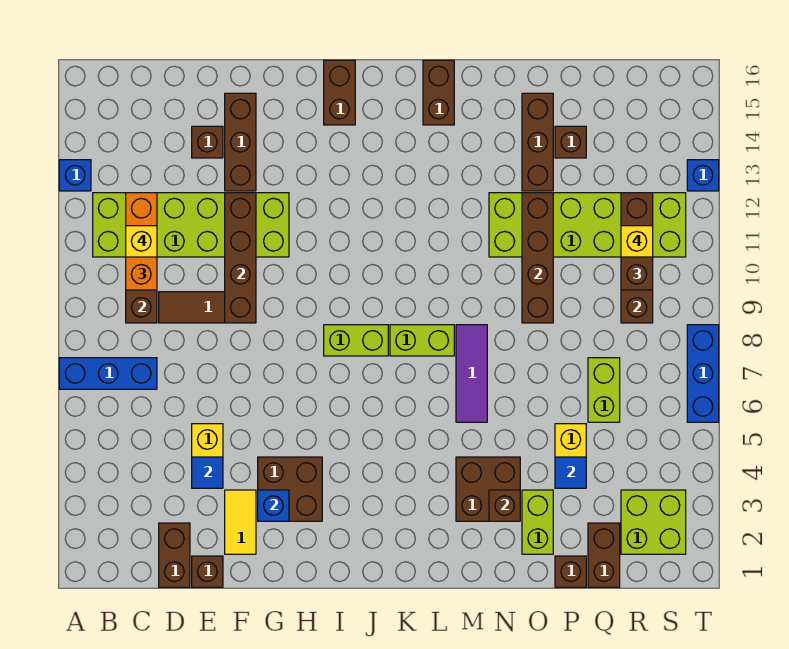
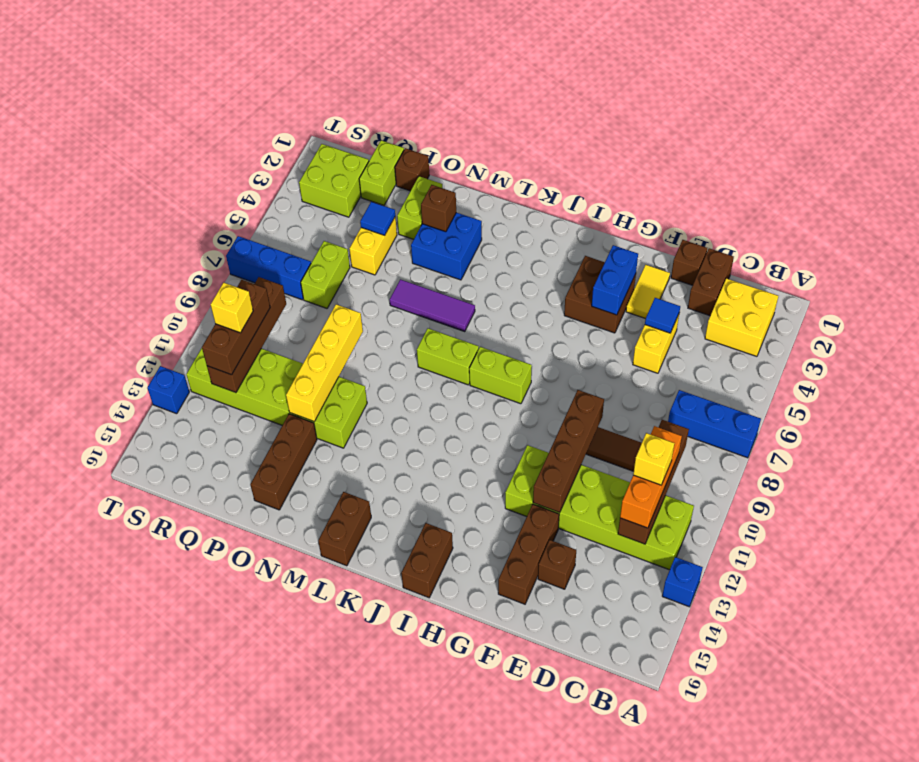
none -> yellow 2x2 brick [705,278,778,356]
blue 1x1 brick [258,490,289,521] -> blue 1x2 brick [592,245,638,315]
brown 2x2 brick [456,457,520,521] -> blue 2x2 brick [411,213,482,280]
purple 1x3 tile [456,325,487,422] -> purple 1x3 tile turned to [390,279,475,331]
brown 1x4 brick [522,193,553,323] -> yellow 1x4 brick [286,304,363,421]
brown 1x1 brick [555,126,586,158] -> none
brown 1x2 brick [588,523,620,587] -> lime 1x2 brick [359,140,404,205]
blue 1x3 brick [687,325,719,422] -> blue 1x3 brick turned to [226,236,311,300]

